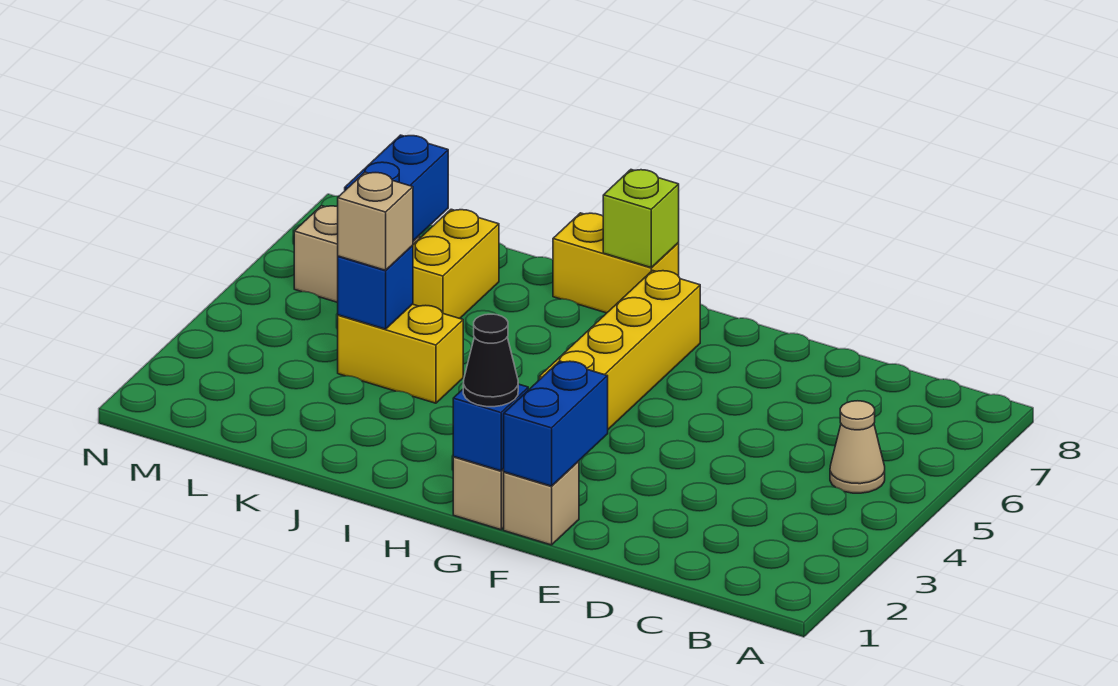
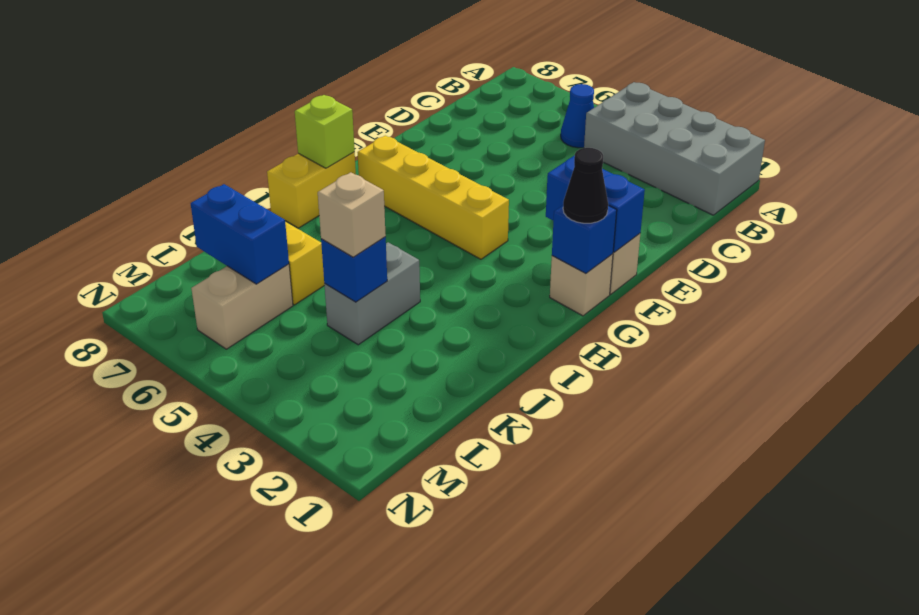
none -> grey 2x4 brick [584,82,765,215]
tan 1x1 cone [830,401,885,493] -> blue 1x1 cone [561,84,594,148]
yellow 1x2 brick [338,304,463,403] -> grey 1x2 brick [324,242,420,345]

